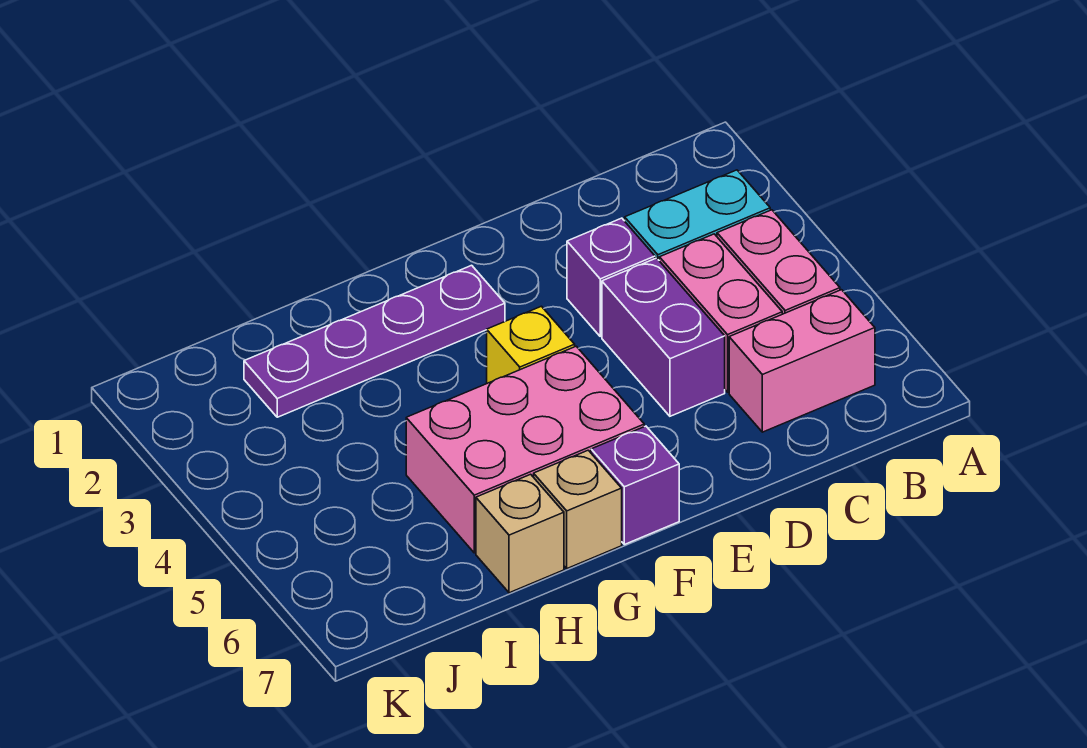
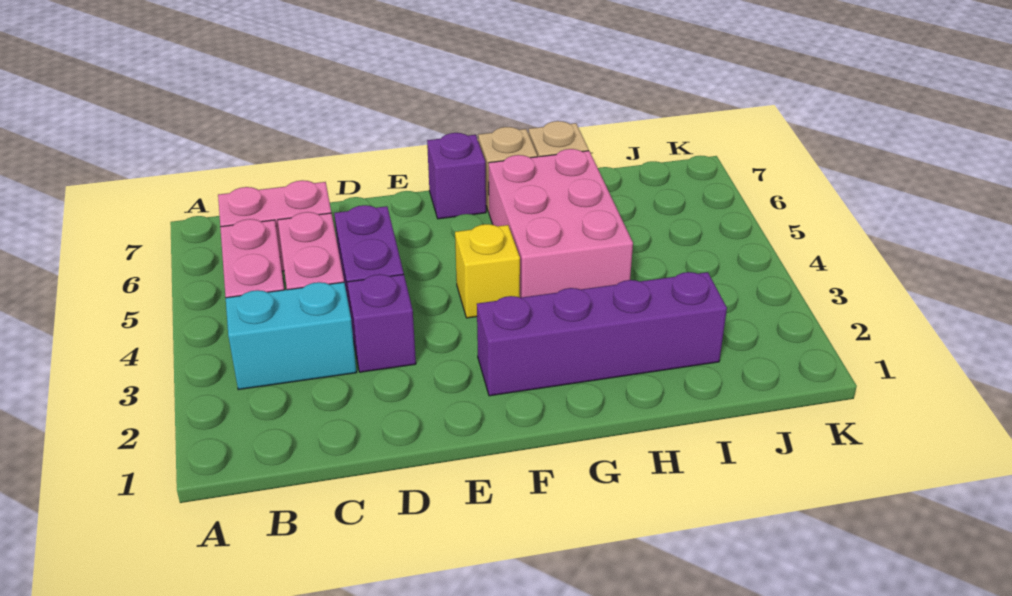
purple 1x4 plate [244,265,505,417] -> purple 1x4 brick [477,272,727,396]
pink 2x3 brick [406,346,644,553] -> pink 2x3 brick turned to [489,149,633,298]

